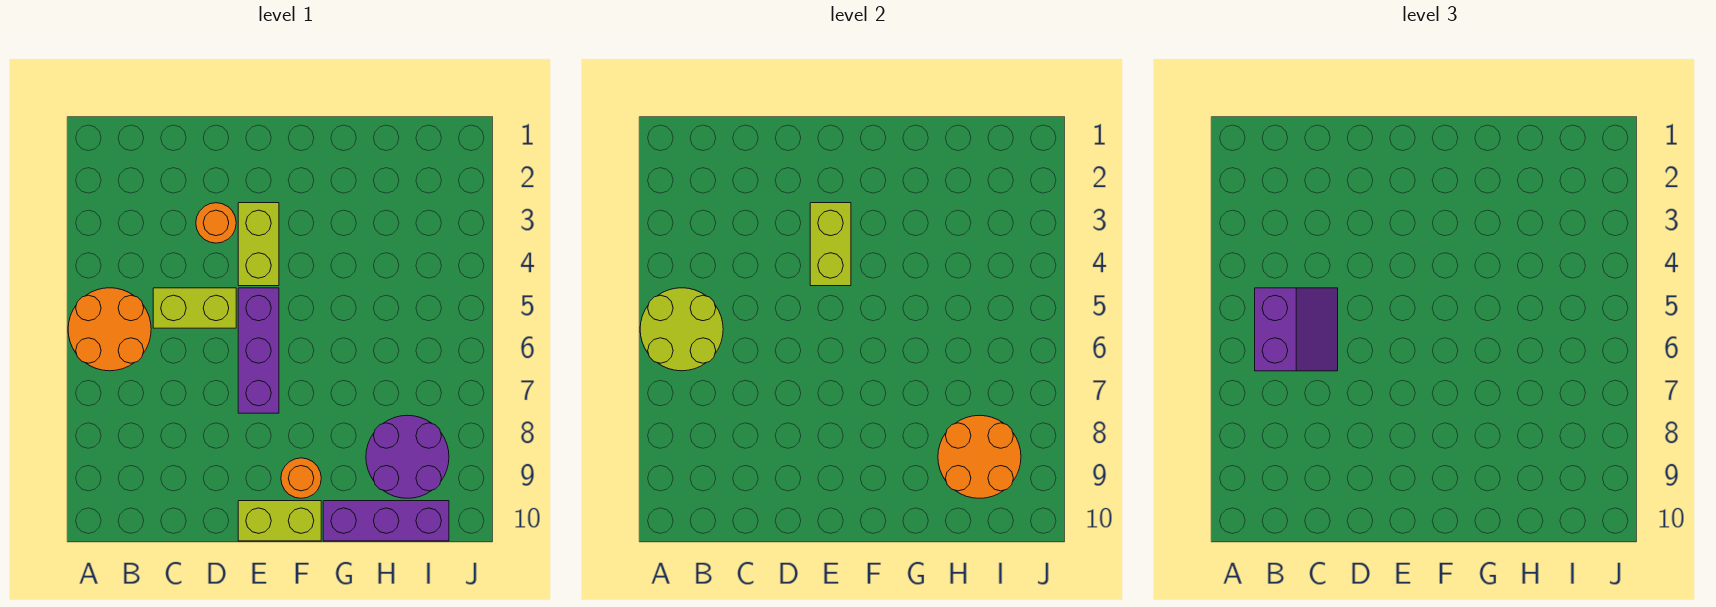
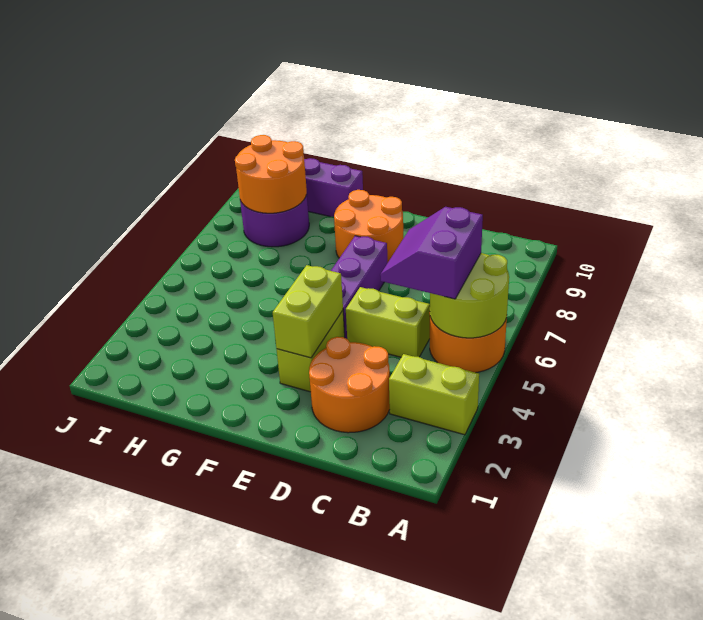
orange 1x1 round brick [196,203,236,243] -> orange 2x2 round brick [309,337,390,433]
lime 1x2 brick [238,501,321,541] -> lime 1x2 brick moved to [389,354,479,435]
orange 1x1 round brick [281,458,321,498] -> orange 2x2 round brick [334,190,403,263]

